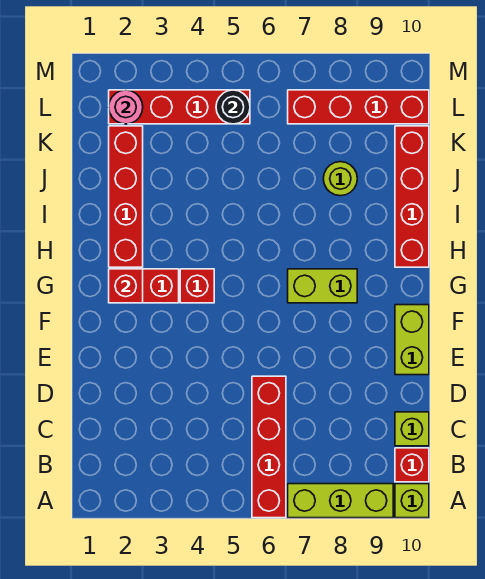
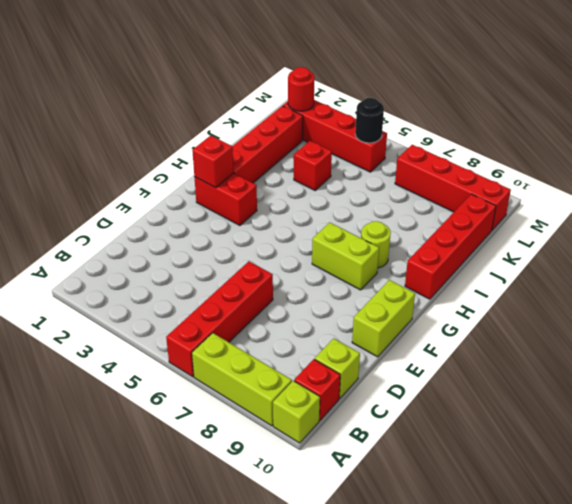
red 1x1 brick [180,269,214,303] -> red 1x1 brick moved to [294,141,332,190]
lime 1x1 round brick [323,162,357,196] -> lime 1x1 round brick moved to [361,221,391,268]
pink 1x1 round brick [109,90,143,124] -> red 1x1 round brick [288,67,314,111]

